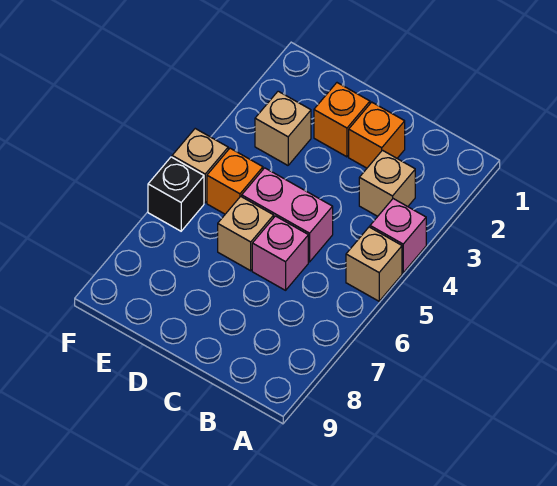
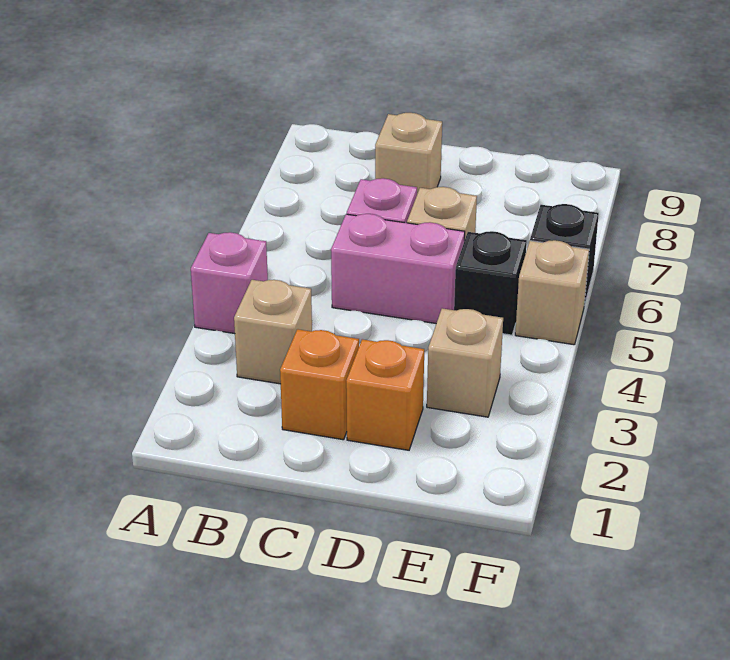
tan 1x1 brick [346,227,402,301] -> tan 1x1 brick moved to [375,113,442,194]
orange 1x1 brick [207,148,263,214] -> black 1x1 brick [454,231,527,335]

